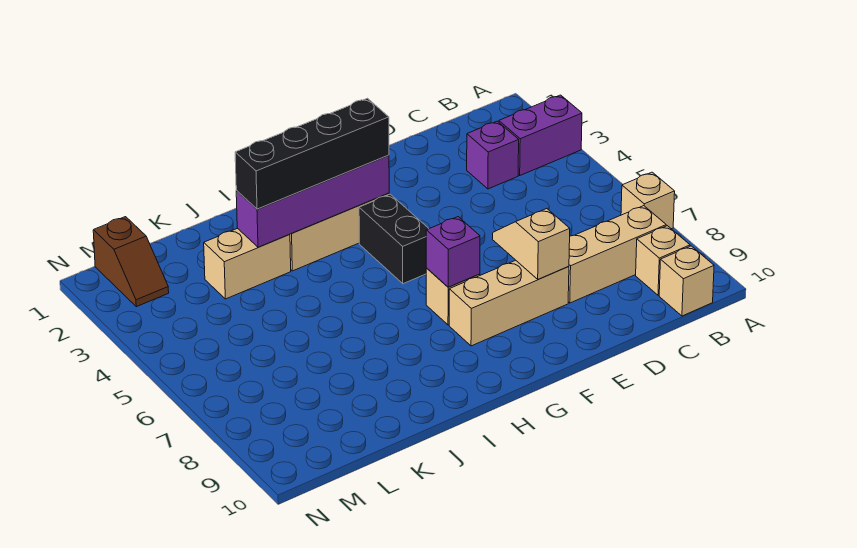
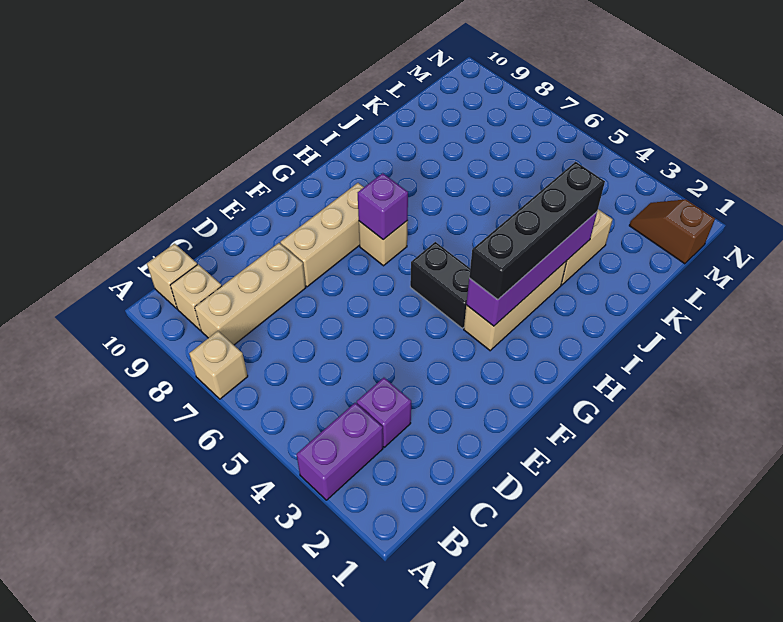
tan 1x2 slope [492,209,570,279] -> none

